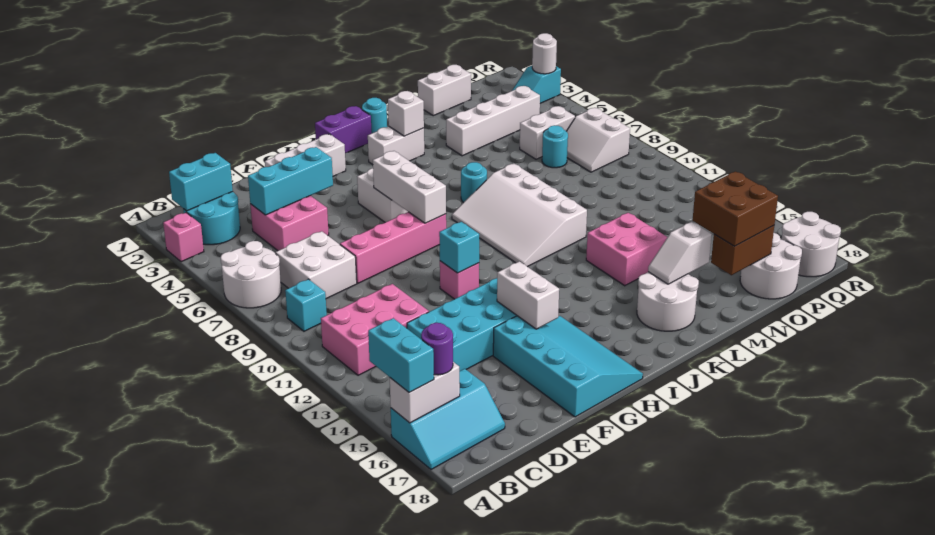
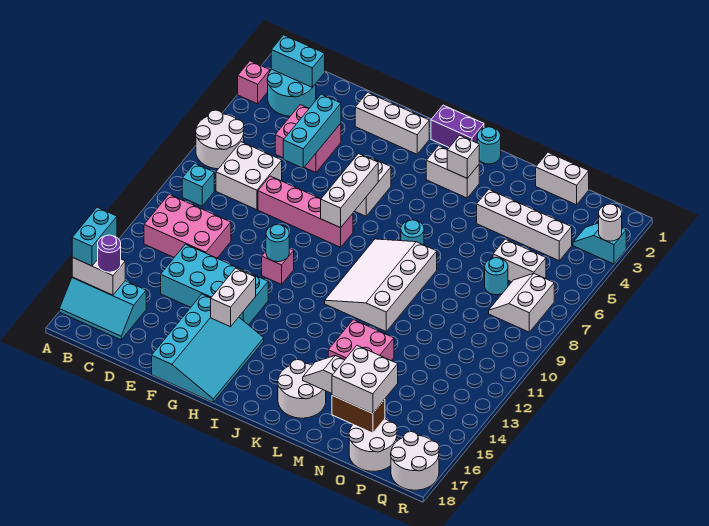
cyan 1x3 brick [248,147,333,215] -> cyan 1x3 brick turned to [283,94,341,168]
cyan 1x1 brick [439,222,479,273] -> cyan 1x1 round brick [266,225,289,262]
brown 2x2 brick [693,171,778,246] -> white 2x2 brick [332,346,398,414]

